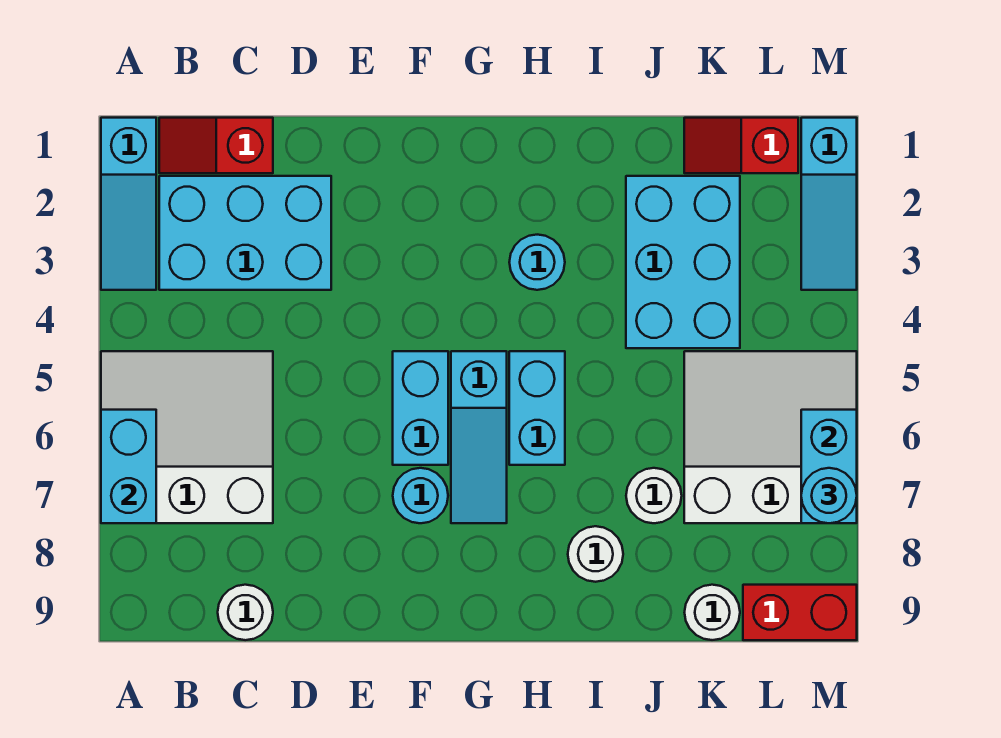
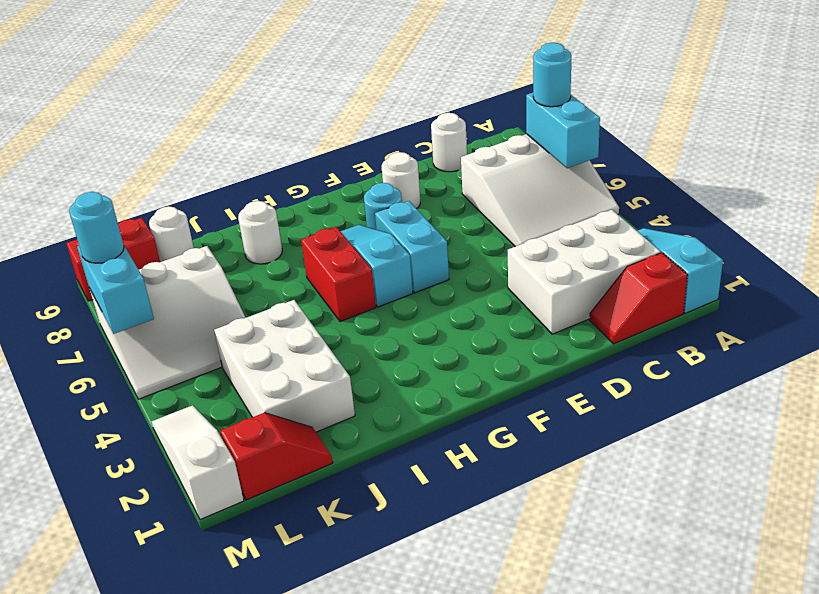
red 1x2 slope [159,118,273,173] -> red 1x2 slope turned to [590,253,688,344]
cyan 2x3 brick [159,176,331,290] -> white 2x3 brick [508,210,661,334]
cyan 1x1 round brick [509,235,565,290] -> cyan 1x1 round brick moved to [533,43,571,107]
cyan 1x2 brick [509,351,565,465] -> red 1x2 brick [301,227,376,322]
cyan 2x3 brick [626,176,740,348] -> white 2x3 brick [214,300,355,432]
white 1x1 round brick [626,468,682,523] -> white 1x1 round brick moved to [382,152,420,209]
cyan 1x3 slope [801,118,857,290] -> white 1x3 slope [152,405,244,520]

